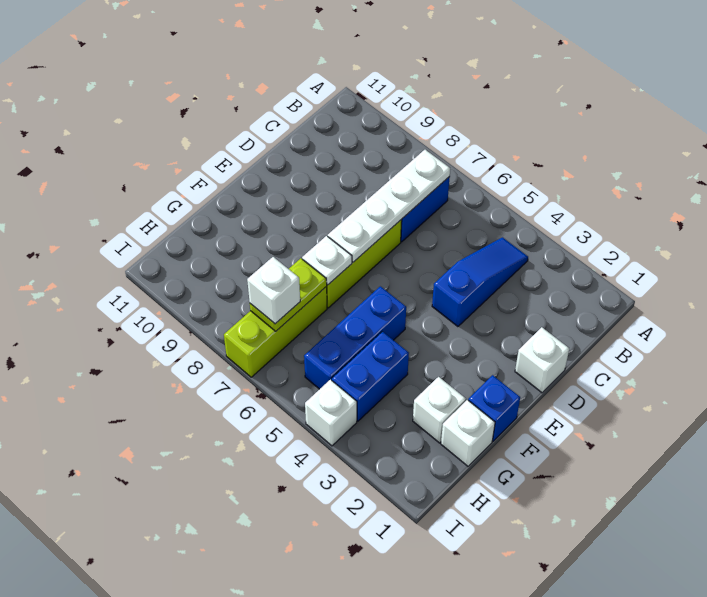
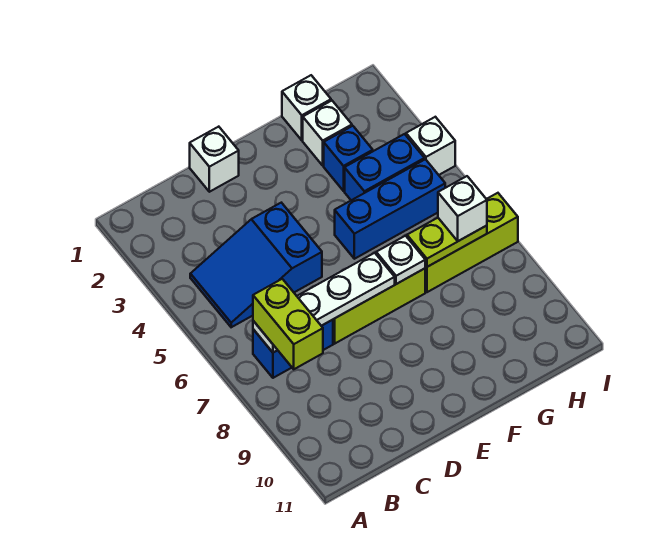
blue 1x3 slope [432,237,528,327] -> blue 2x3 slope [190,203,322,327]
none -> lime 1x2 brick [253,279,323,369]
blue 1x1 brick [468,375,520,441] -> blue 1x1 brick moved to [324,126,373,191]

